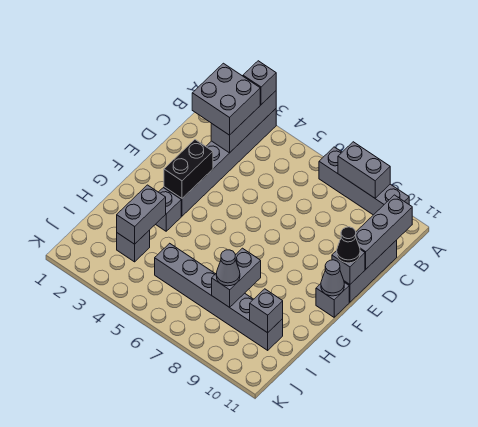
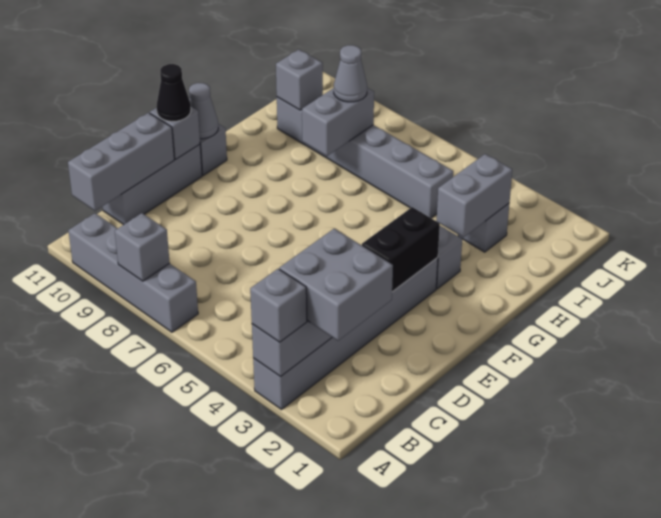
grey 1x2 brick [338,142,390,198] -> grey 1x1 brick [115,213,170,281]

